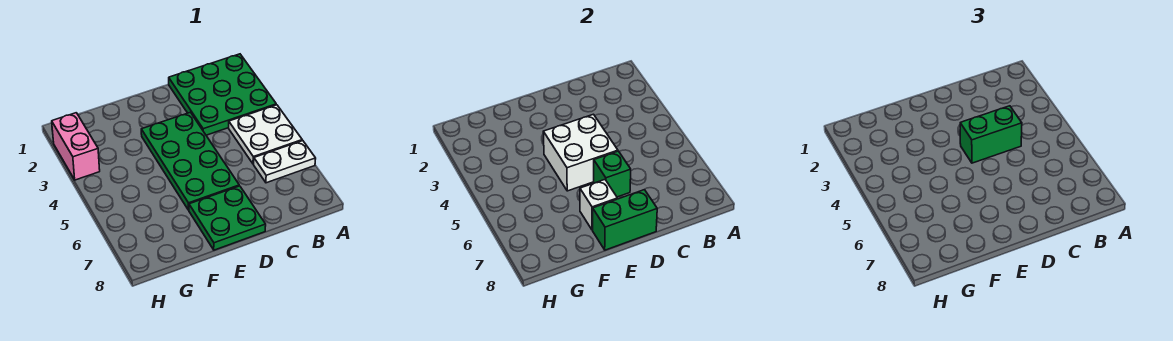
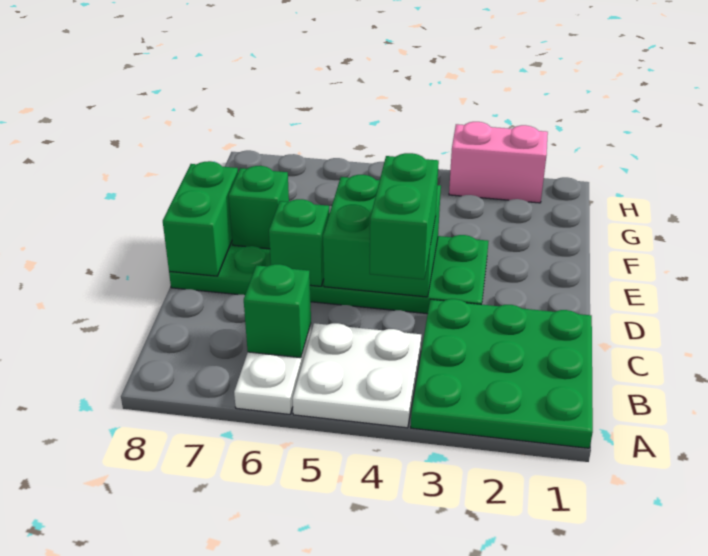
none -> green 1x1 brick [244,264,311,358]
white 2x2 brick [543,114,618,191] -> green 2x2 brick [323,175,441,297]
white 1x1 brick [580,180,617,230] -> green 1x1 brick [229,166,289,249]

